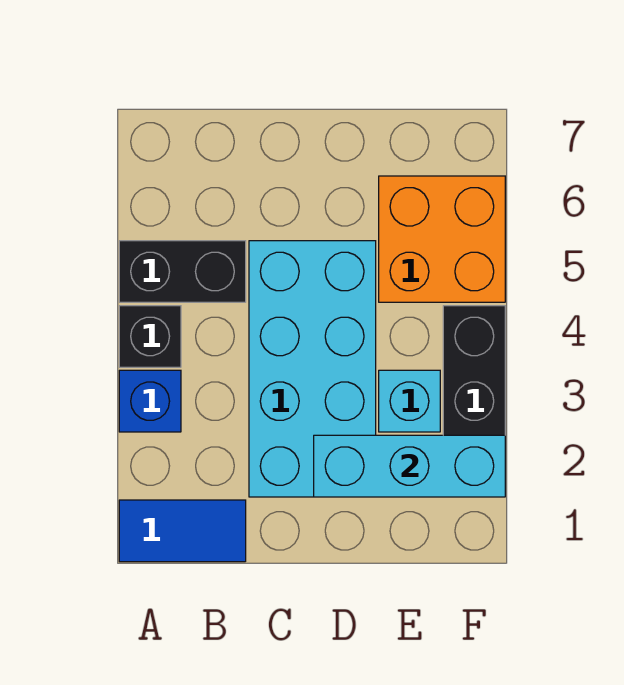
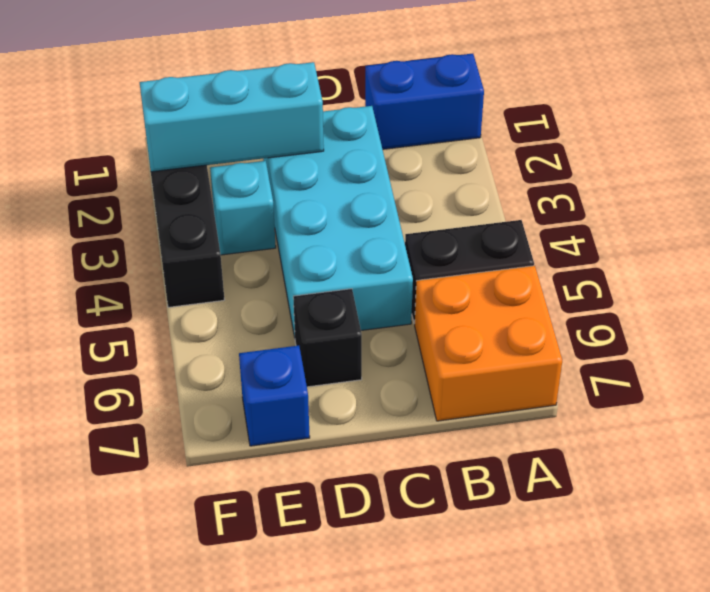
blue 1x2 tile [119,500,246,562] -> blue 1x2 brick [365,54,484,149]
blue 1x1 brick [119,370,181,432] -> blue 1x1 brick moved to [239,346,310,446]
black 1x1 brick [119,306,181,367] -> black 1x1 brick moved to [293,289,362,387]
orange 2x2 brick [379,176,505,302] -> orange 2x2 brick moved to [415,266,562,421]

